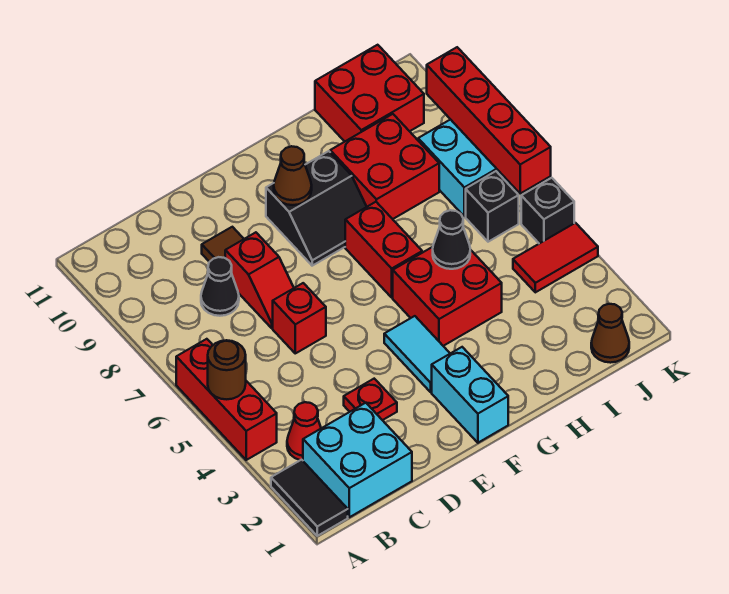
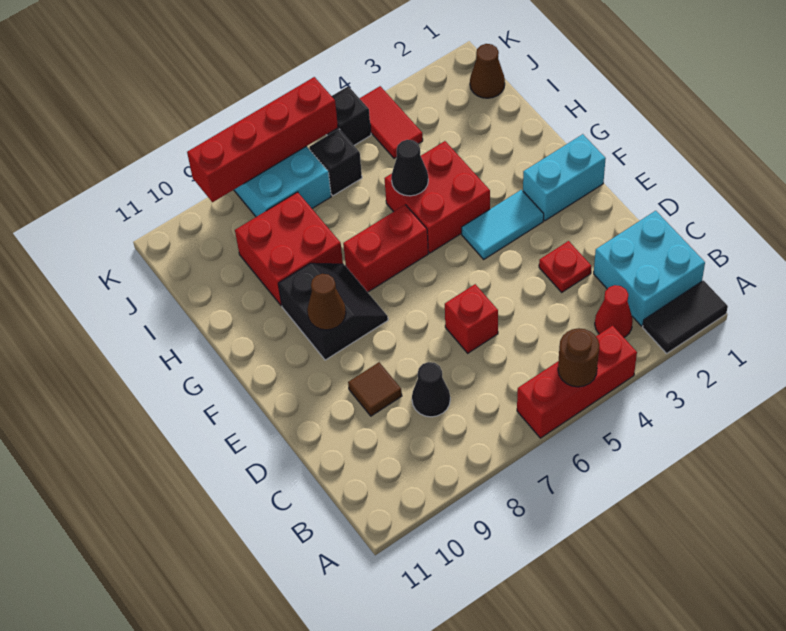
red 1x2 slope [225,232,294,328] -> none
red 2x2 brick [315,45,424,142] -> none

